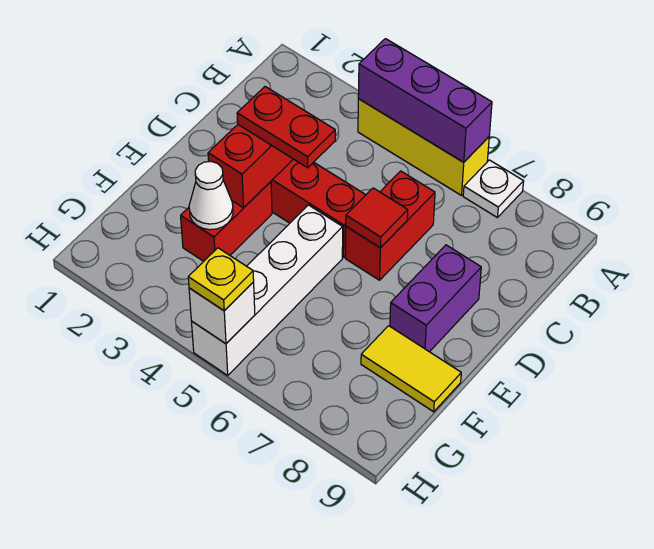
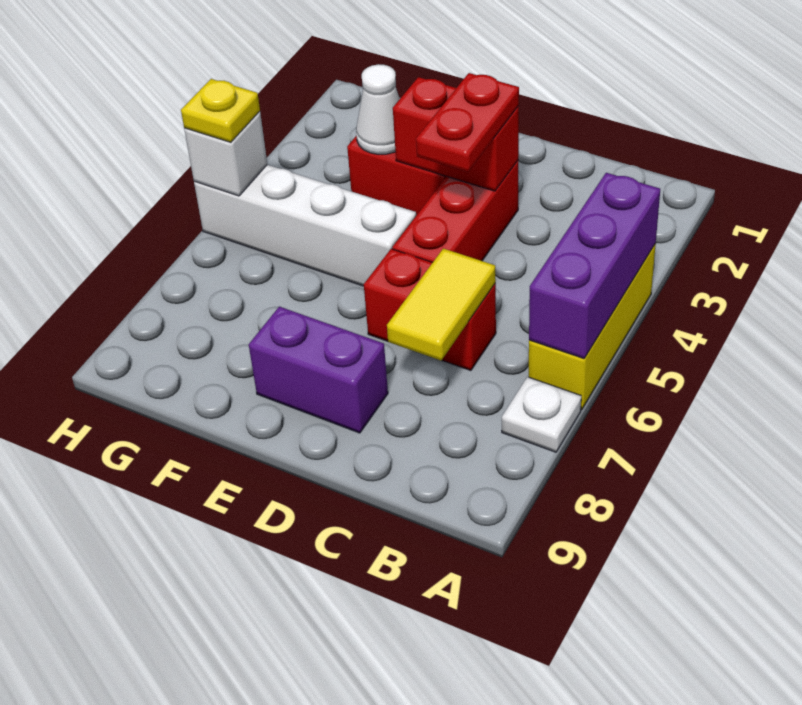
red 1x1 tile [346,188,408,248] -> none
yellow 1x2 tile [361,326,461,412] -> yellow 1x2 tile moved to [387,248,496,360]

